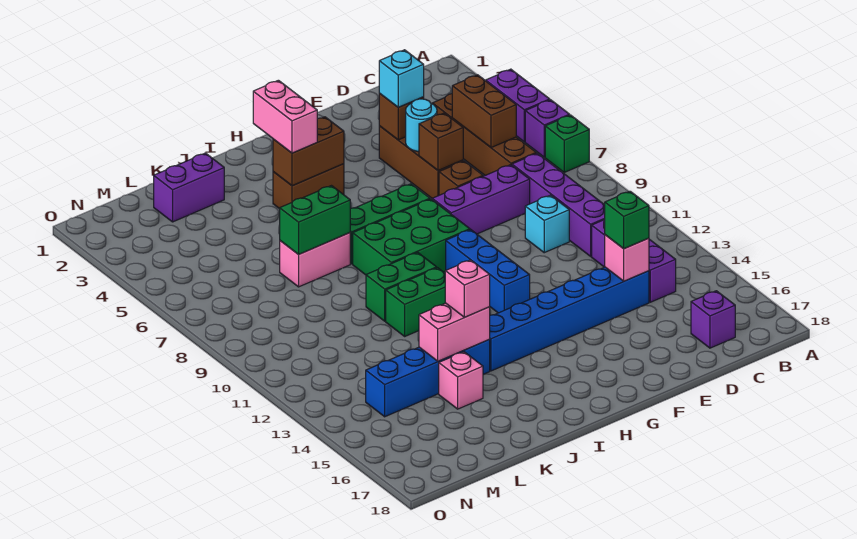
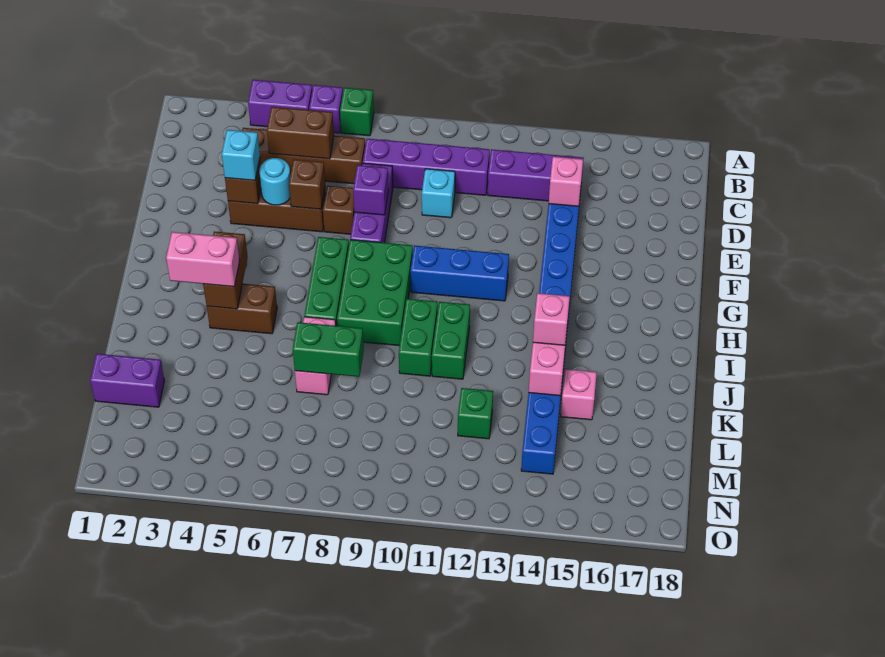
purple 1x1 brick [691,291,735,348] -> purple 1x1 brick moved to [353,165,388,215]
green 1x1 brick [605,191,649,249] -> green 1x1 brick moved to [458,388,493,439]
brown 1x2 brick [273,164,344,209] -> brown 1x2 brick turned to [207,284,277,334]
green 1x2 brick [280,186,350,254] -> green 1x2 brick turned to [293,322,364,377]
purple 1x2 brick [154,153,224,222] -> purple 1x2 brick turned to [90,354,165,407]

